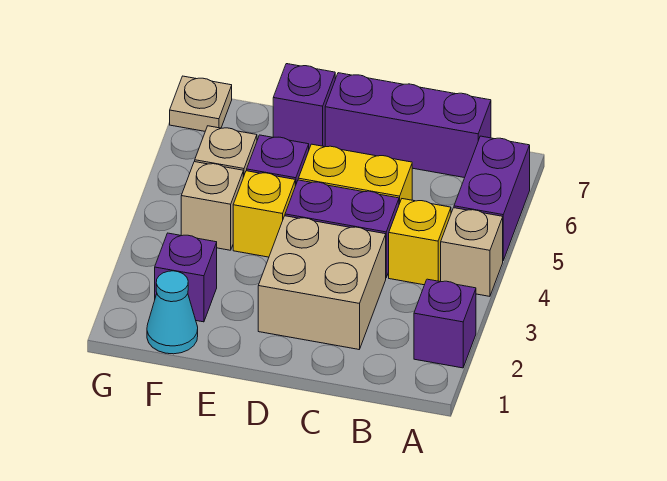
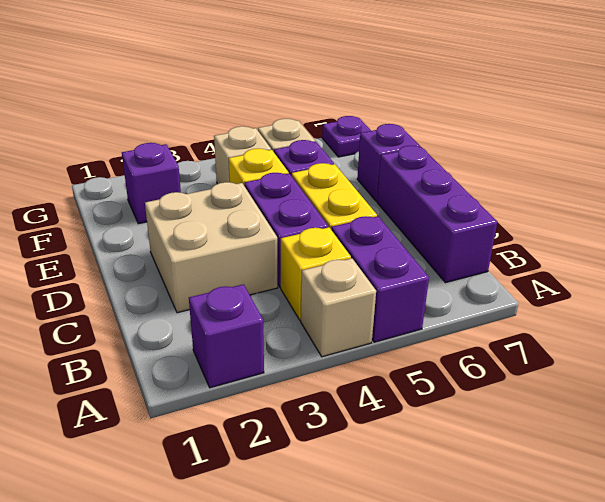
purple 1x2 brick [454,136,530,260] -> purple 1x2 brick turned to [332,216,429,342]
cyan 1x1 cone [147,271,198,354] -> none
tan 1x1 plate [170,76,232,131] -> purple 1x1 plate [322,116,371,157]

